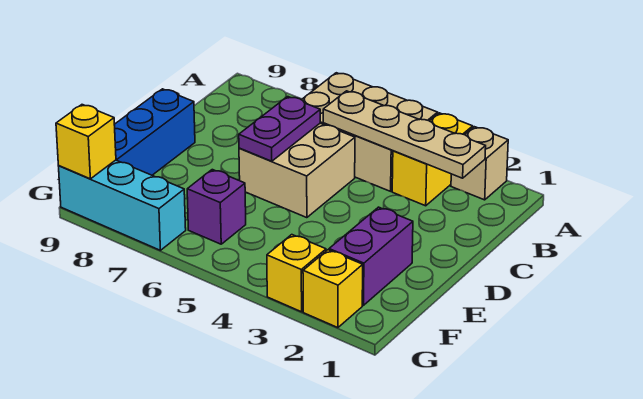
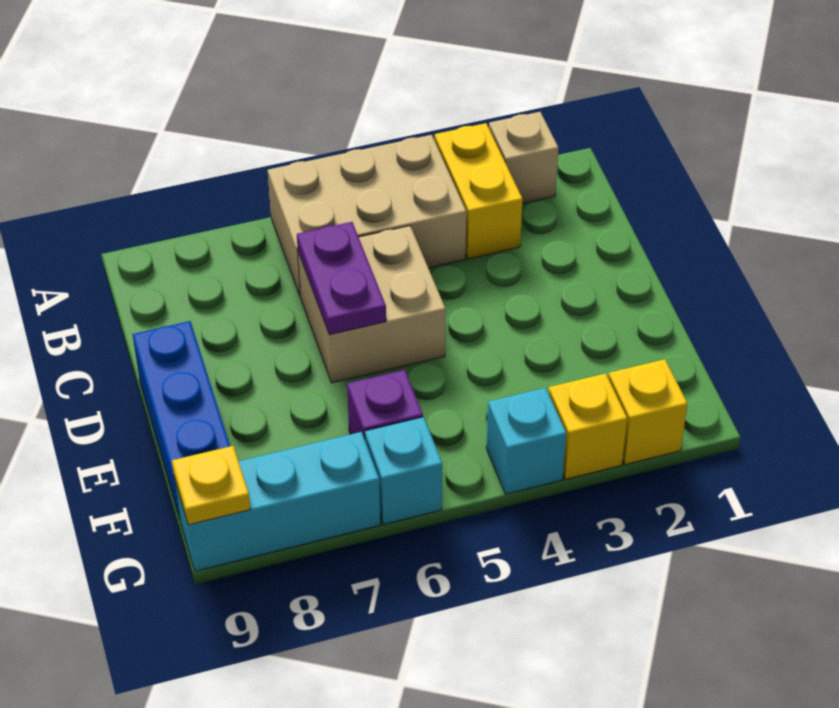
tan 1x4 plate [323,91,486,178] -> none
purple 1x2 brick [329,207,413,305] -> none
none -> cyan 1x1 brick [486,388,566,494]
none -> cyan 1x1 brick [365,417,442,524]
yellow 1x1 brick [56,105,116,179] -> yellow 1x1 plate [172,446,250,525]

